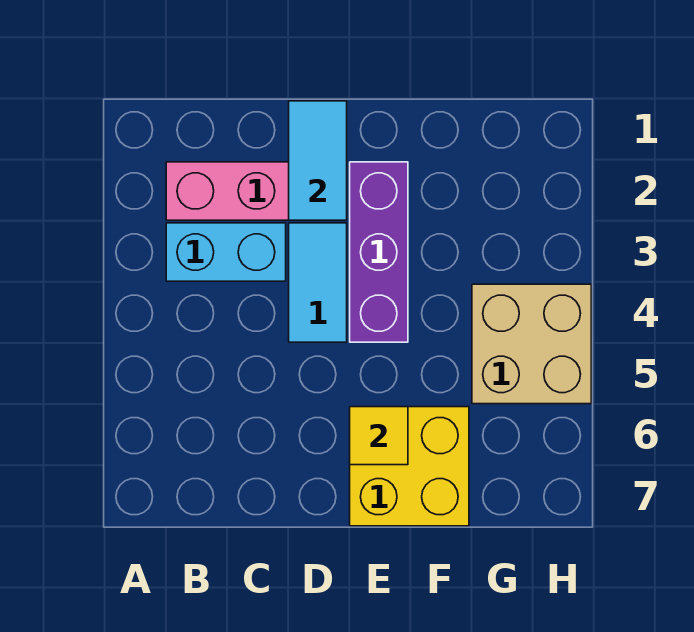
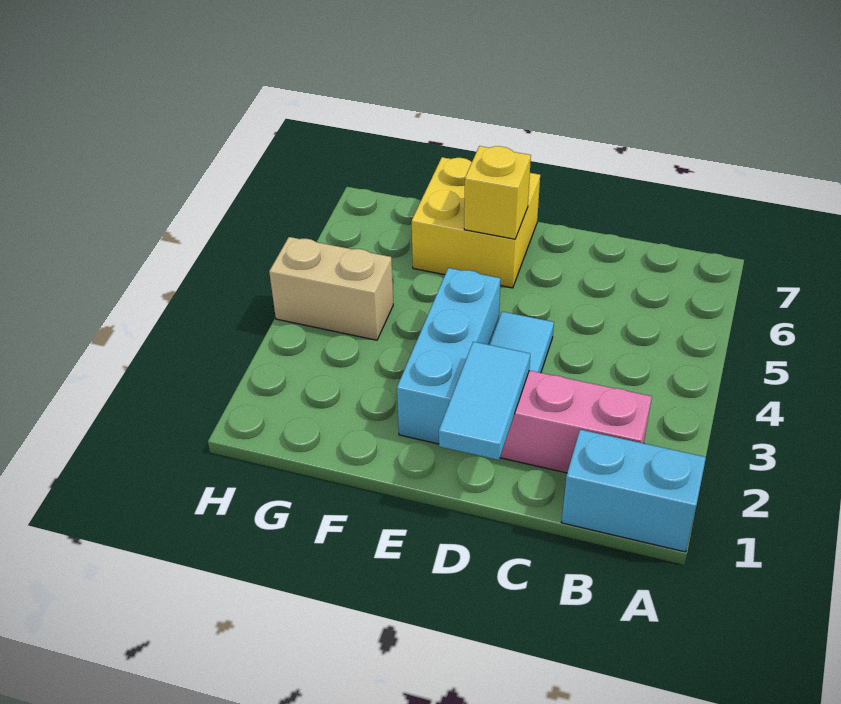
cyan 1x2 brick [166,223,286,281] -> cyan 1x2 brick moved to [561,430,706,552]
purple 1x3 brick [350,162,408,342] -> cyan 1x3 brick [397,268,501,444]
yellow 1x1 tile [350,407,408,465] -> yellow 1x1 brick [464,146,531,239]
tan 2x2 brick [472,284,591,404] -> tan 1x2 brick [269,237,393,340]

